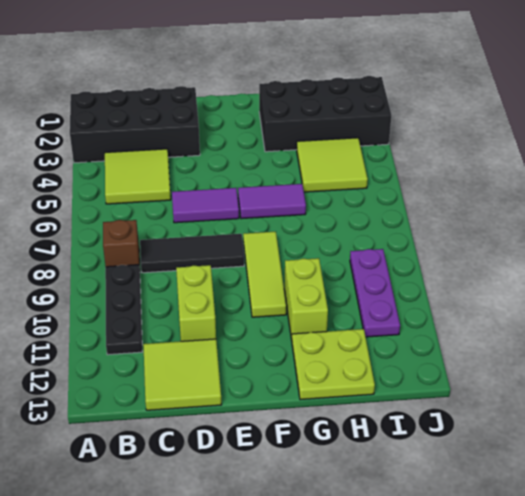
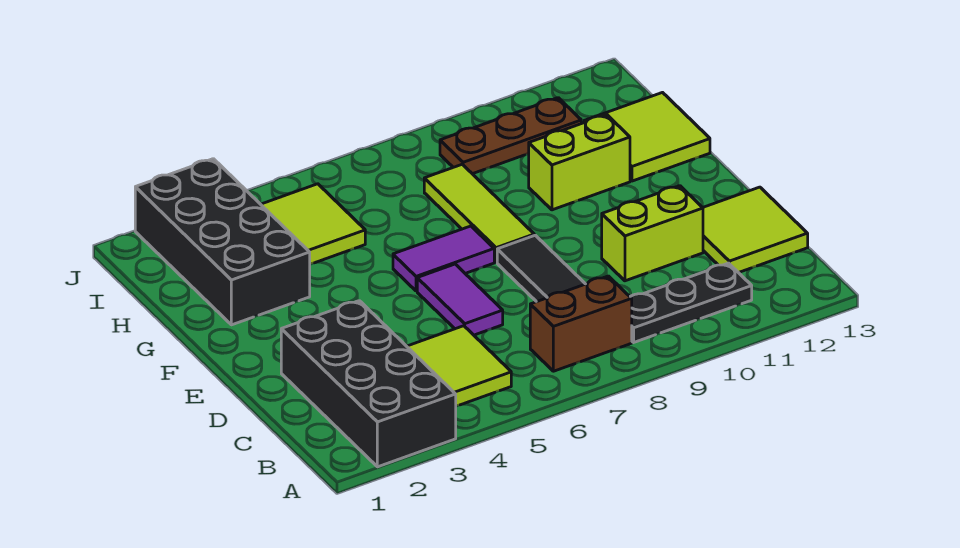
brown 1x1 brick [103,220,140,268] -> brown 1x2 brick [530,276,632,371]
purple 1x2 tile [238,184,306,219] -> purple 1x2 tile turned to [393,226,494,291]
lime 1x3 tile [243,232,286,317] -> lime 1x3 tile turned to [424,164,534,262]
lime 2x2 plate [292,329,375,400] -> lime 2x2 tile [584,93,710,181]
purple 1x3 plate [350,249,400,337] -> brown 1x3 plate [440,98,581,174]

